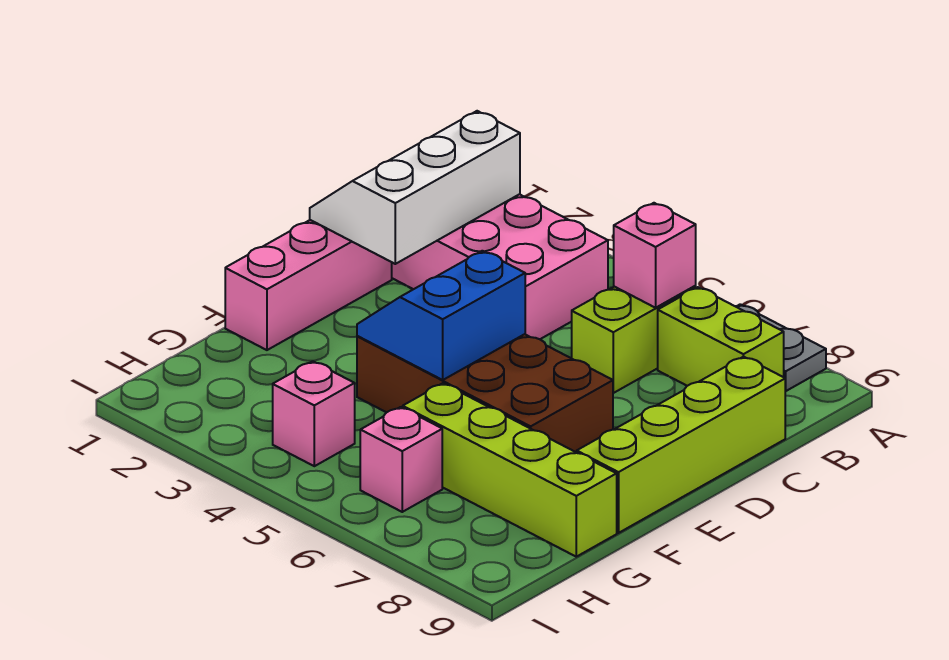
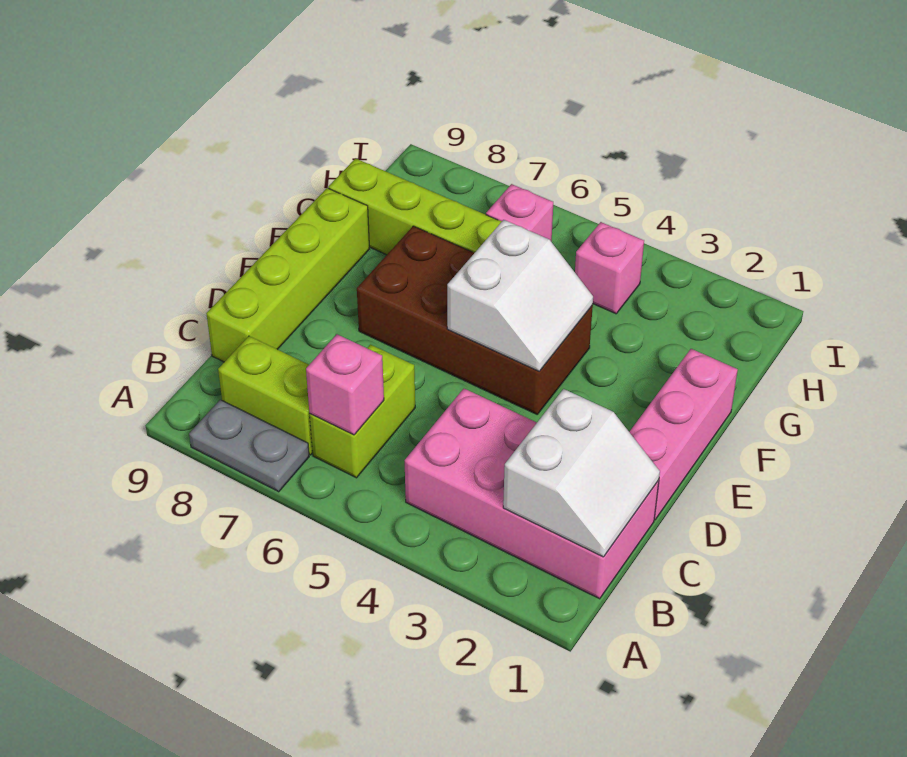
white 2x3 slope [310,111,520,264] -> white 2x2 slope [503,389,660,557]
blue 2x2 slope [357,251,525,380] -> white 2x2 slope [447,220,593,371]

